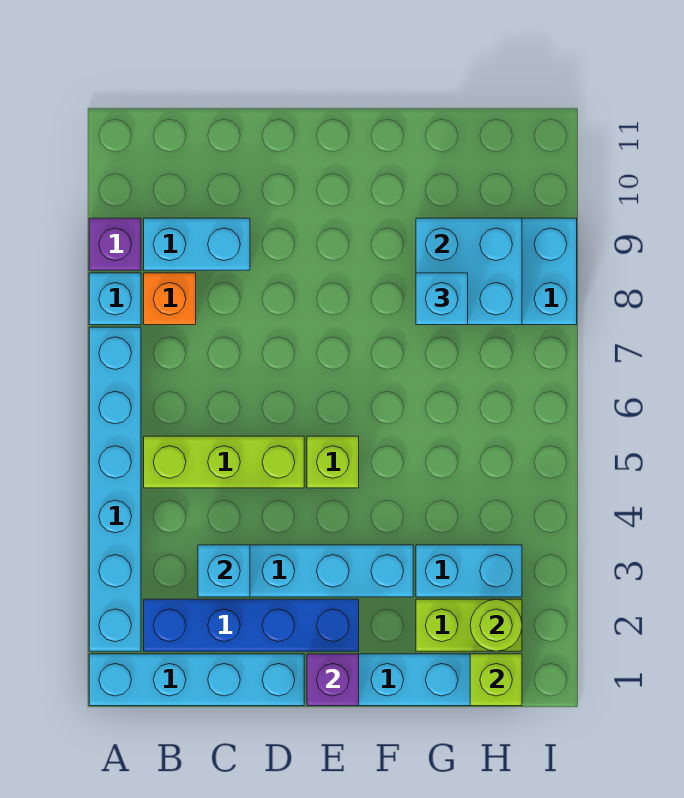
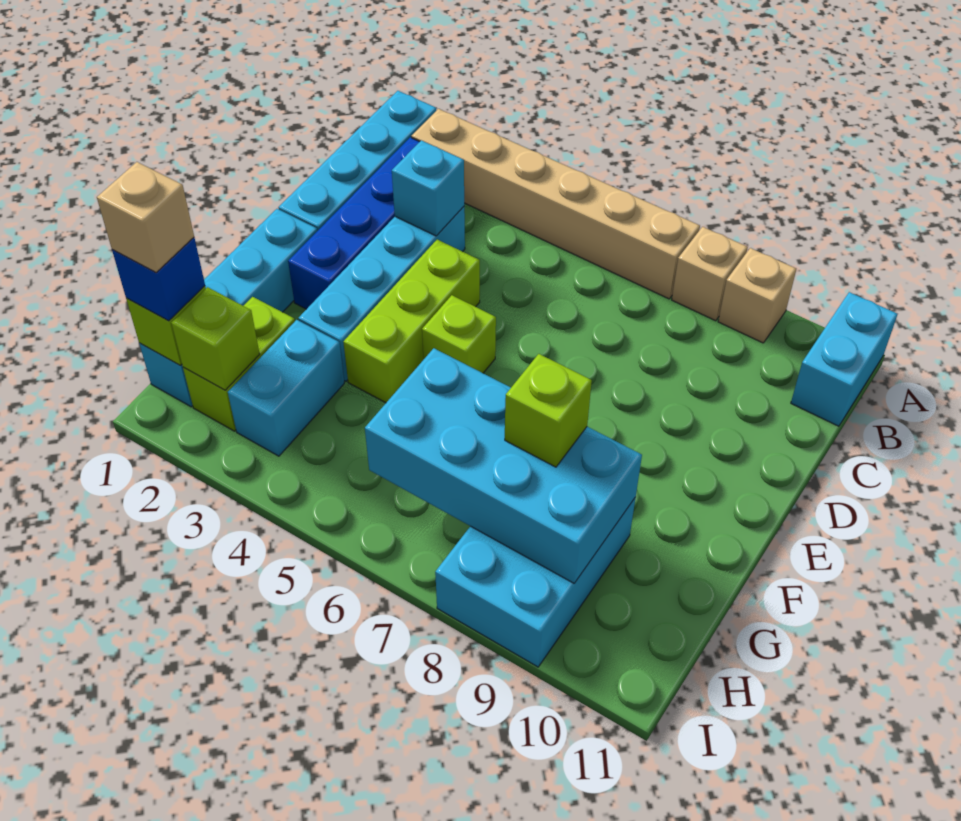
cyan 1x6 brick [89,327,141,651] -> tan 1x6 brick [411,109,700,299]
cyan 1x1 brick [89,273,141,325] -> tan 1x1 brick [672,227,748,321]
purple 1x1 brick [89,218,141,270] -> tan 1x1 brick [718,248,796,343]
lime 1x3 brick [144,436,304,488] -> lime 1x3 brick moved to [343,240,480,403]
orange 1x1 brick [144,273,196,325] -> none
cyan 1x2 brick [144,218,250,270] -> cyan 1x2 brick moved to [791,292,897,426]
purple 1x1 brick [307,654,359,706] -> none
cyan 2x2 brick [416,218,522,325] -> cyan 2x4 brick [365,348,642,583]
cyan 1x1 brick [416,273,468,325] -> lime 1x1 brick [505,354,592,467]
none -> blue 1x1 brick [112,238,205,321]
none -> tan 1x1 brick [97,162,194,273]
lime 1x1 round brick [470,599,522,651] -> lime 1x1 brick [171,287,260,390]

